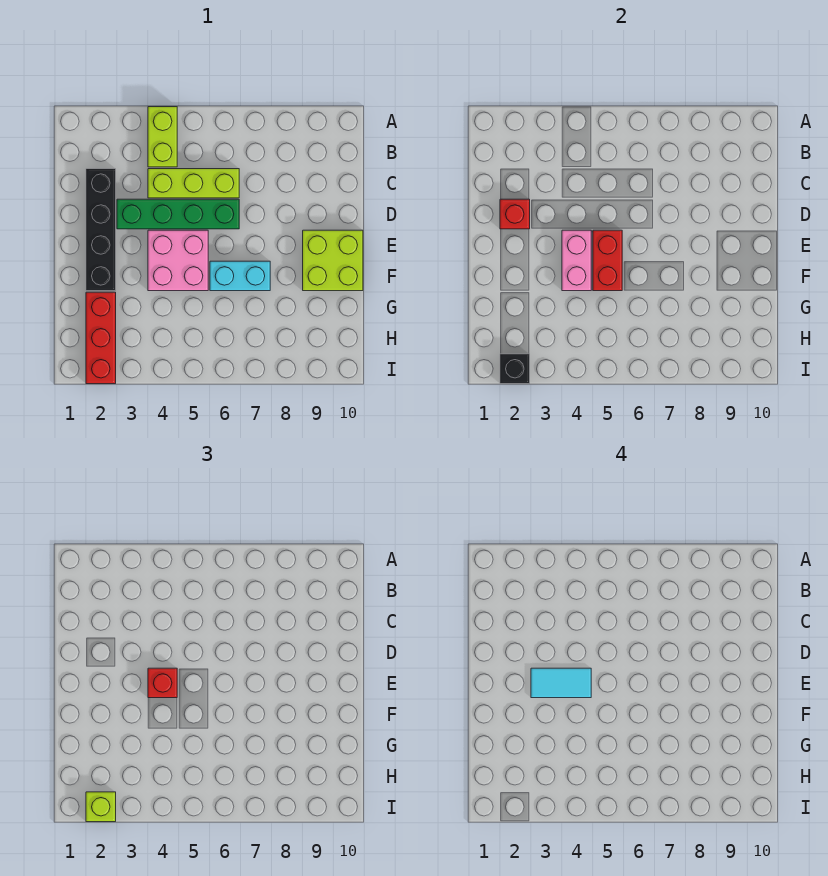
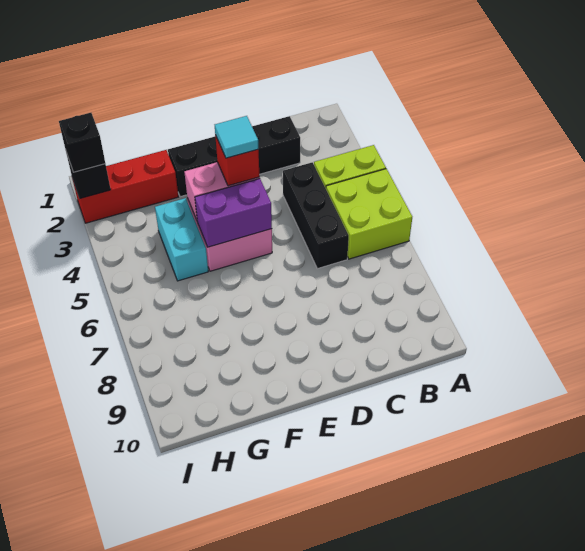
lime 1x3 brick [148,169,239,198] -> black 1x3 brick [283,162,349,269]
red 1x1 brick [500,199,530,229] -> none
green 1x4 brick [117,199,239,229] -> none
cyan 1x2 tile [531,668,591,698] -> cyan 1x1 tile [215,116,258,158]
red 1x2 brick [593,230,622,291] -> purple 1x2 brick [195,179,272,247]
lime 2x2 brick [303,230,363,291] -> lime 2x2 brick moved to [326,169,412,259]
cyan 1x2 brick [210,261,270,291] -> cyan 1x2 brick moved to [155,198,208,281]
lime 1x1 brick [86,792,116,822] -> black 1x1 brick [59,113,105,172]

